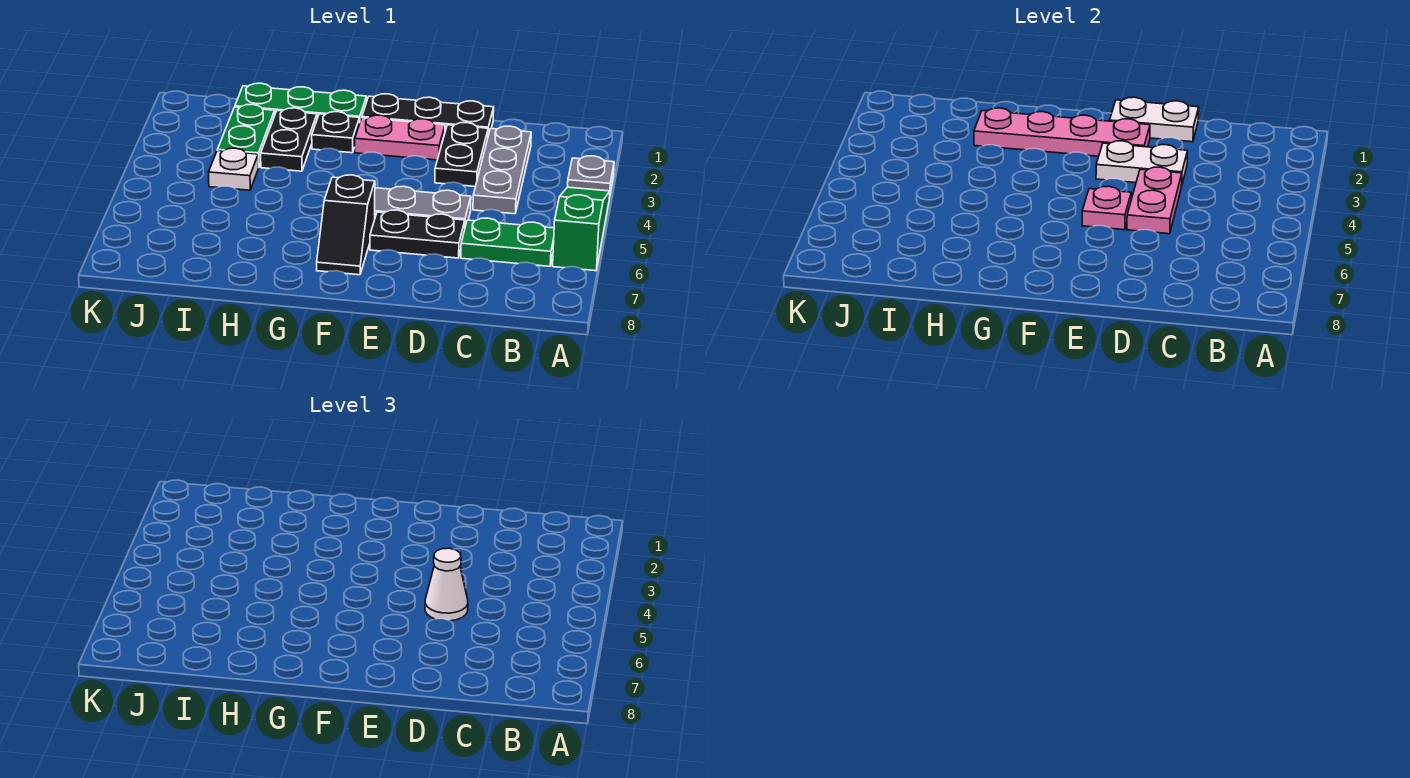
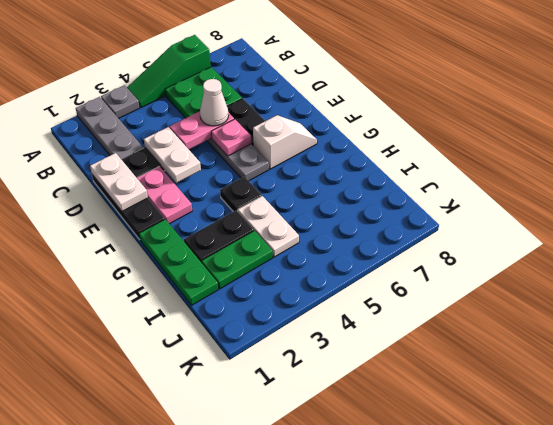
green 1x2 plate [461,218,554,266] -> green 2x2 plate [165,67,242,118]
grey 1x3 plate [473,126,531,214] -> grey 1x3 plate turned to [76,97,143,159]
pink 1x4 plate [974,108,1150,156] -> none
black 1x2 slope [317,175,375,275] -> white 1x2 slope [253,115,317,169]
black 1x1 plate [312,112,360,153] -> black 1x1 plate moved to [220,177,262,212]
white 1x1 plate [208,148,258,190] -> white 1x2 plate [238,196,299,257]

